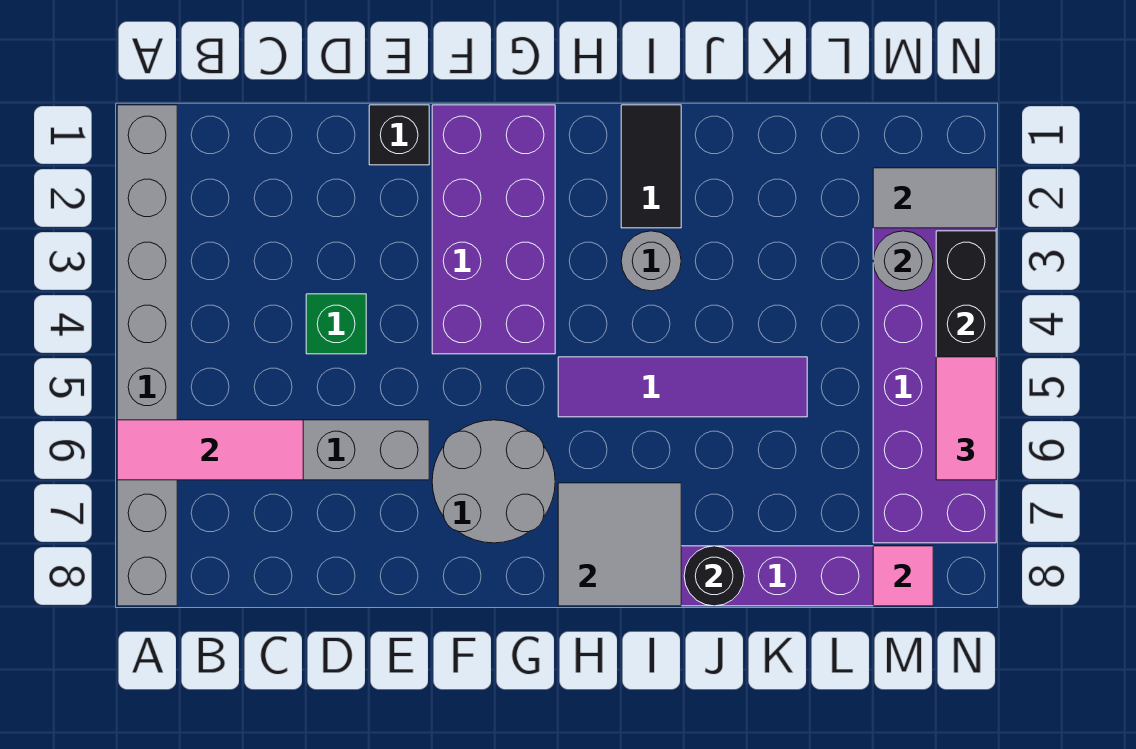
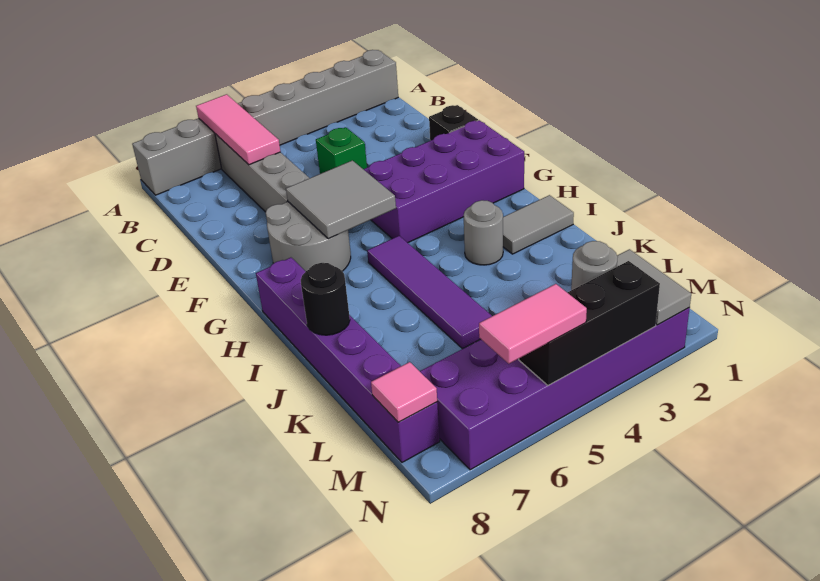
grey 2x2 tile [558,483,681,606] -> grey 2x2 tile moved to [286,160,396,239]
black 1x2 tile [621,105,681,228] -> grey 1x2 tile [503,195,574,254]

